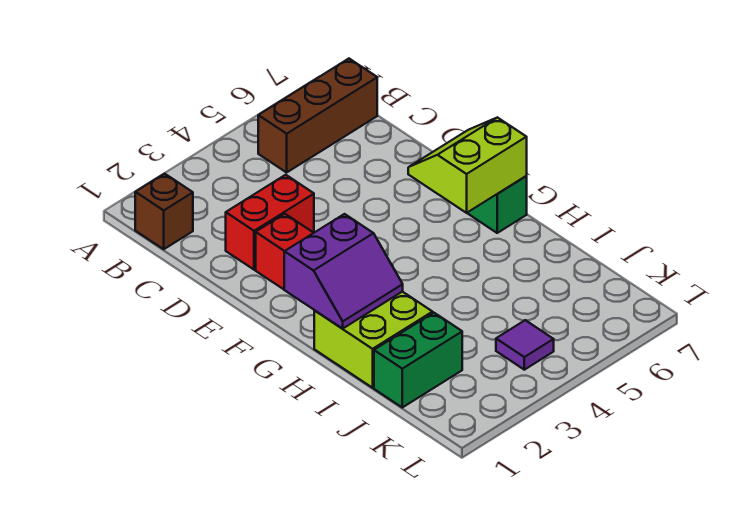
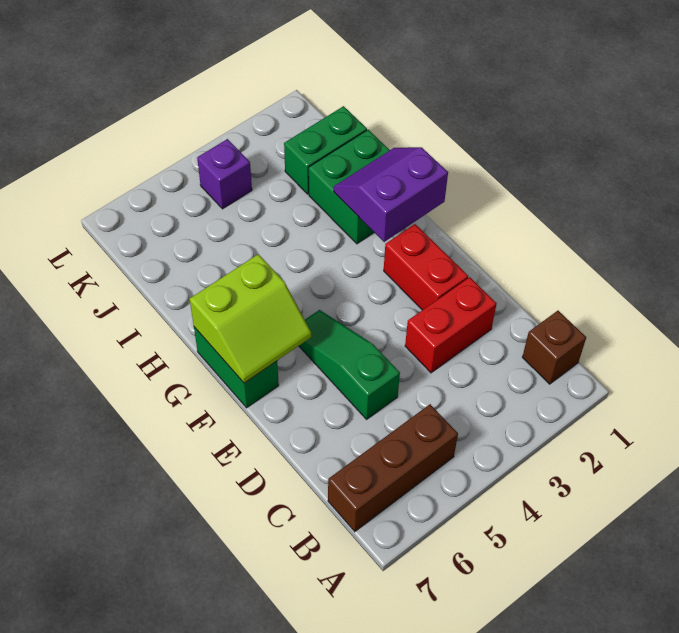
none -> green 1x3 slope [299,310,400,419]
lime 2x2 brick [314,292,433,388] -> green 2x2 brick [309,130,390,244]
purple 1x1 tile [496,320,554,370] -> purple 1x1 brick [197,139,252,209]

